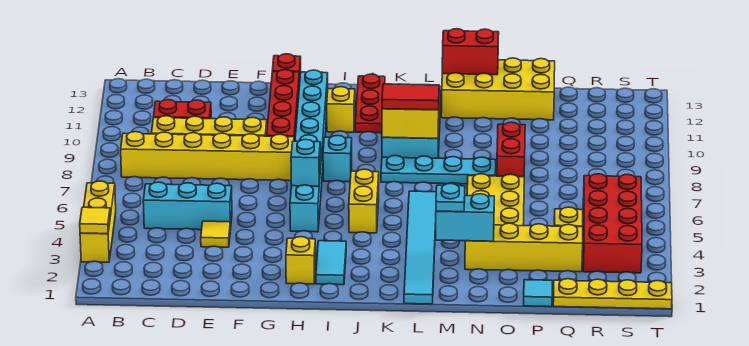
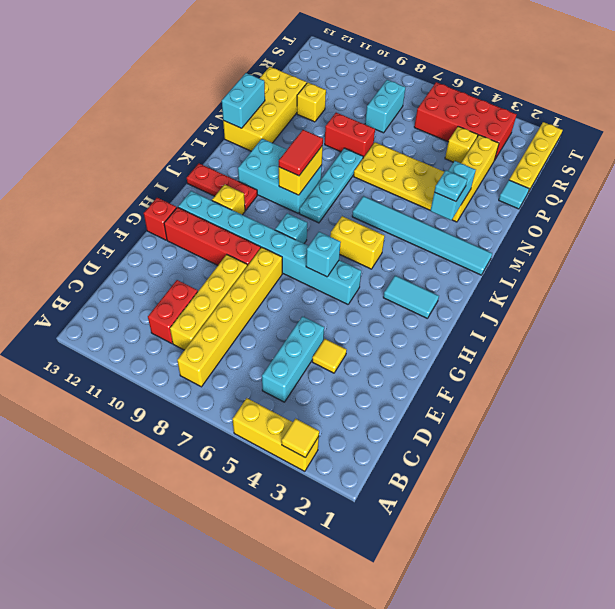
yellow 1x1 brick [286,237,316,284] -> yellow 1x1 brick moved to [297,83,326,122]
red 1x2 brick [442,29,499,75] -> cyan 1x2 brick [222,73,265,128]
none -> cyan 1x2 brick [365,80,406,133]

